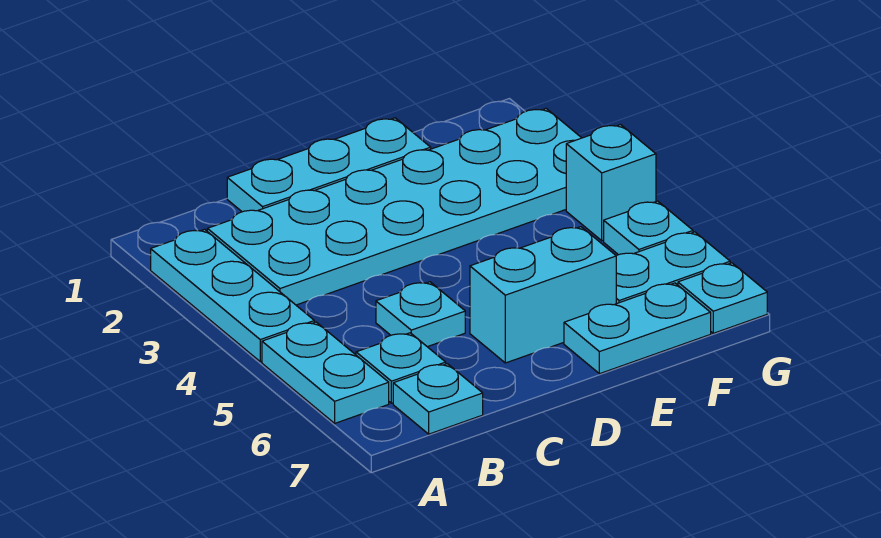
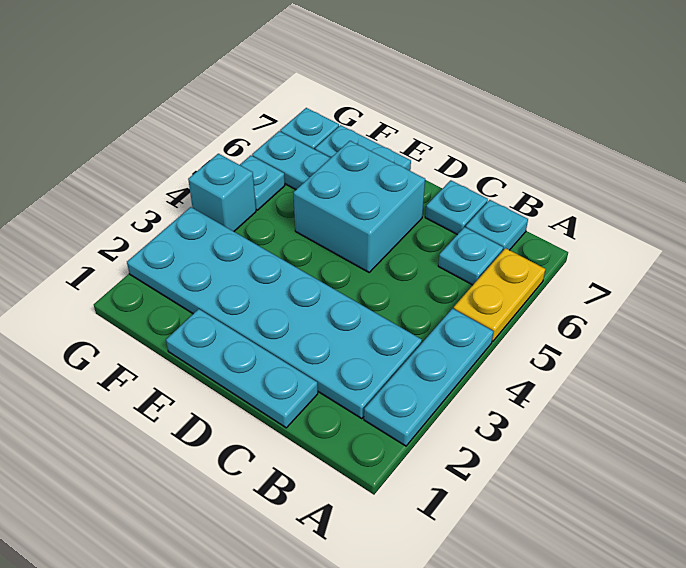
cyan 1x2 plate [262,322,389,423] -> yellow 1x2 plate [454,248,545,342]
cyan 1x1 plate [376,282,465,347] -> cyan 1x1 plate moved to [425,180,488,235]
cyan 1x2 brick [470,227,616,363] -> cyan 2x2 brick [293,141,425,272]

